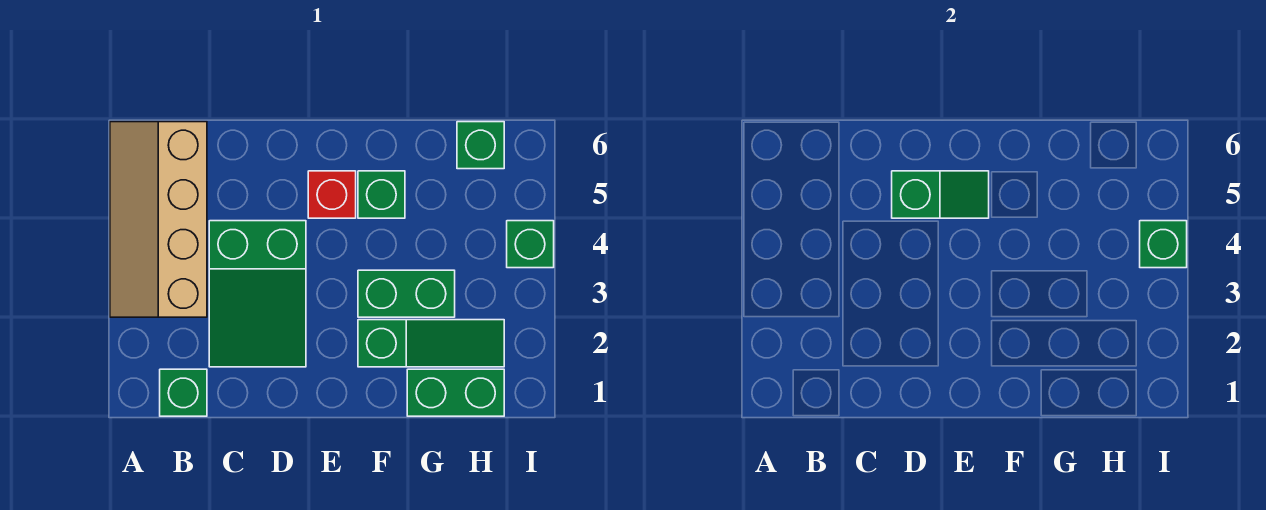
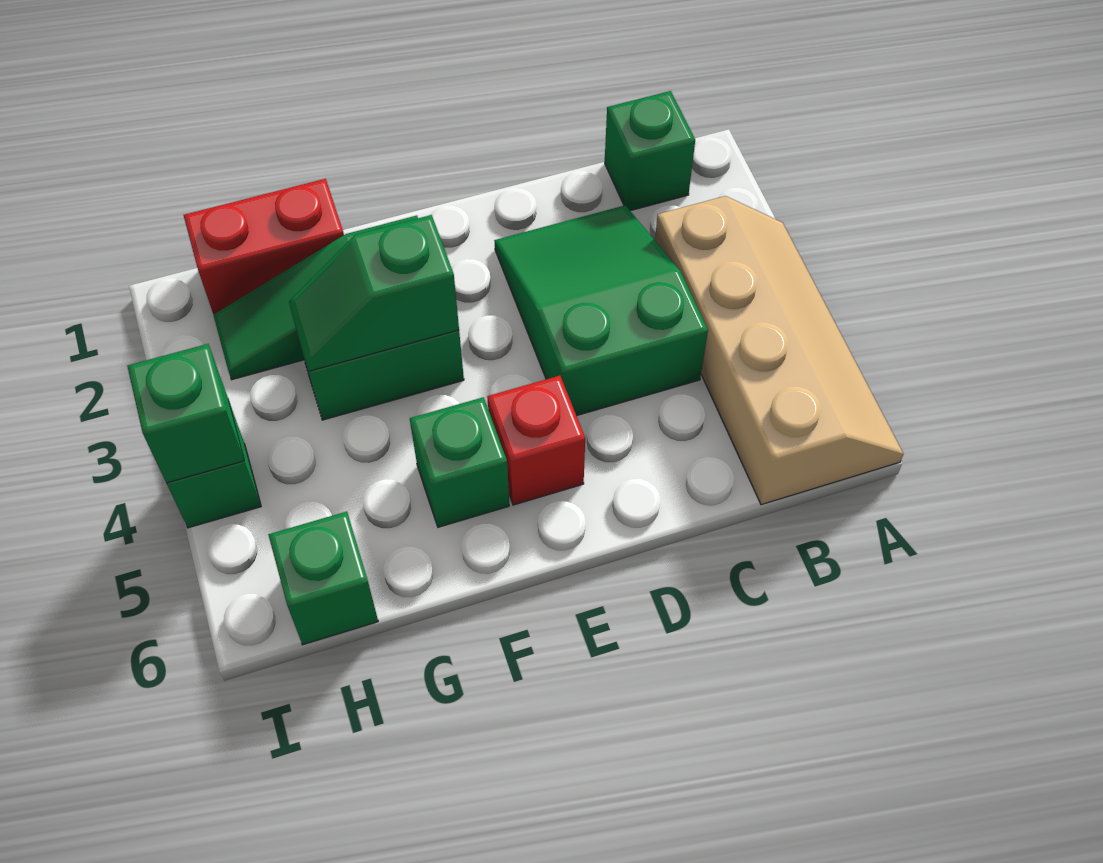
green 1x2 slope [892,171,989,218] -> green 1x2 slope moved to [289,215,459,371]
green 1x2 brick [407,369,504,416] -> red 1x2 brick [184,179,344,315]

